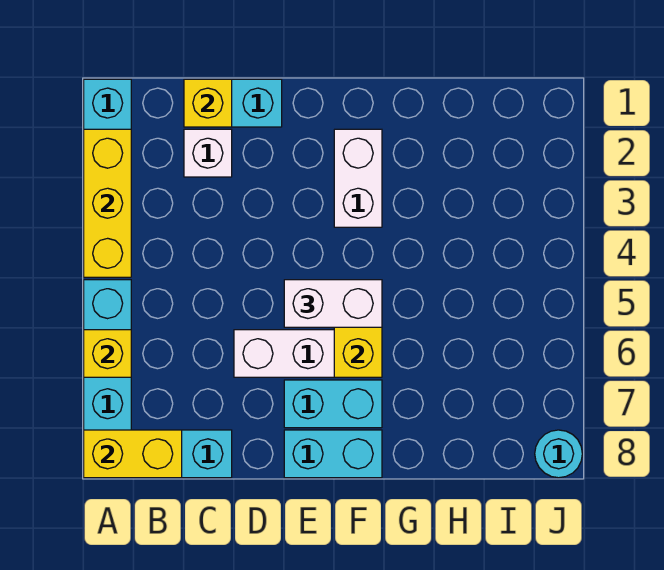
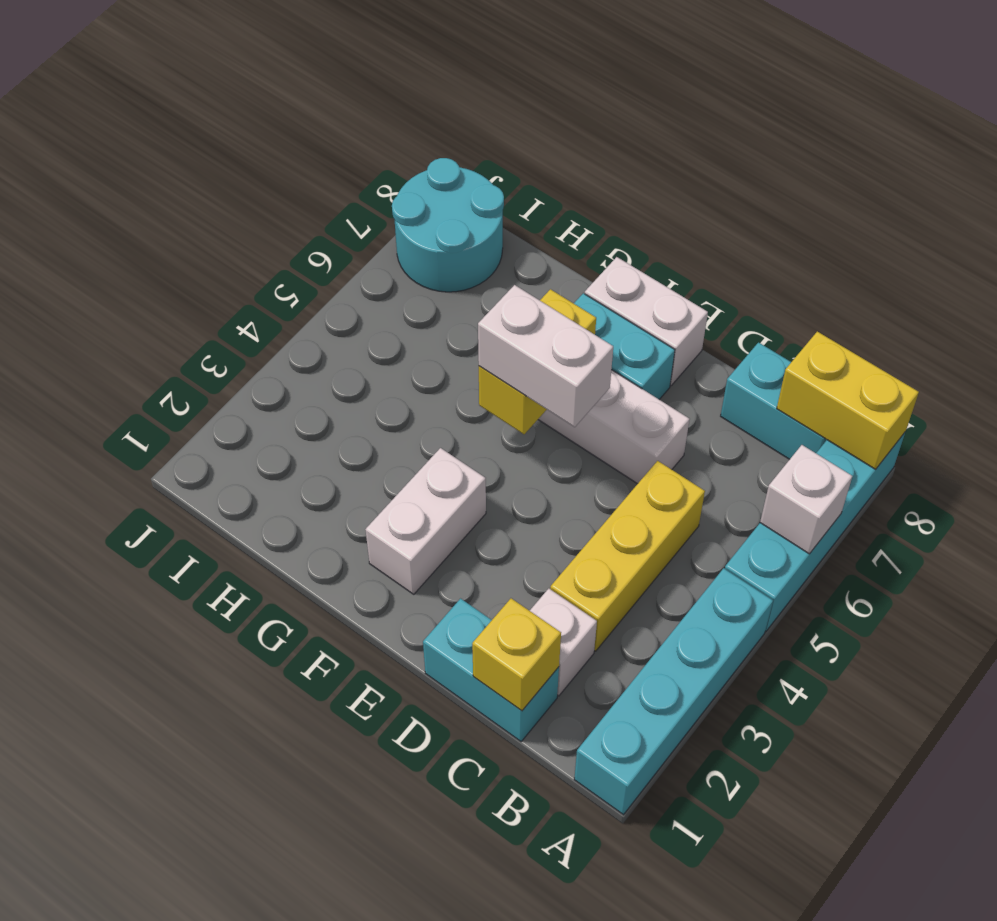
yellow 1x3 brick [84,129,131,277] -> yellow 1x3 brick moved to [550,461,705,651]
yellow 1x1 brick [84,330,131,377] -> white 1x1 brick [760,445,852,554]
cyan 1x2 brick [284,430,382,478] -> white 1x2 brick [585,257,708,385]
cyan 1x1 round brick [535,430,582,478] -> cyan 2x2 round brick [392,158,504,292]

